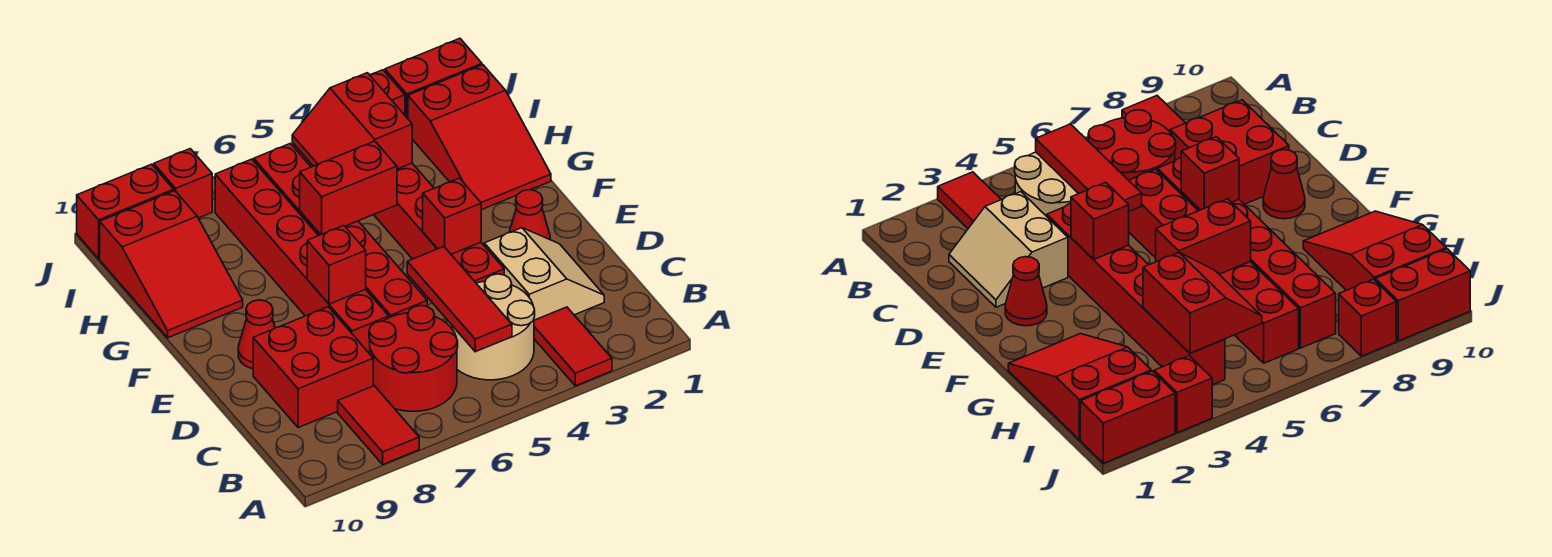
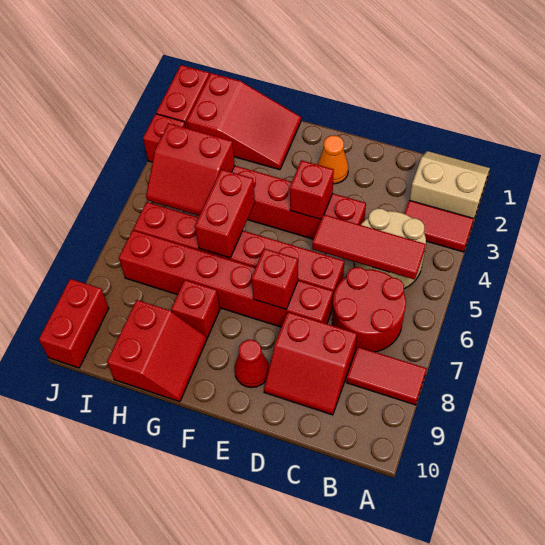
tan 2x2 slope [484,228,604,320] -> tan 2x2 slope moved to [409,151,490,218]
red 2x2 brick [253,307,373,428] -> red 2x2 slope [264,312,357,415]
red 1x1 cone [509,190,550,240] -> orange 1x1 cone [318,135,349,184]
red 2x3 slope [100,191,243,338] -> red 2x2 slope [107,300,207,402]
red 1x1 brick [154,149,212,218] -> red 1x1 brick moved to [171,280,220,338]

